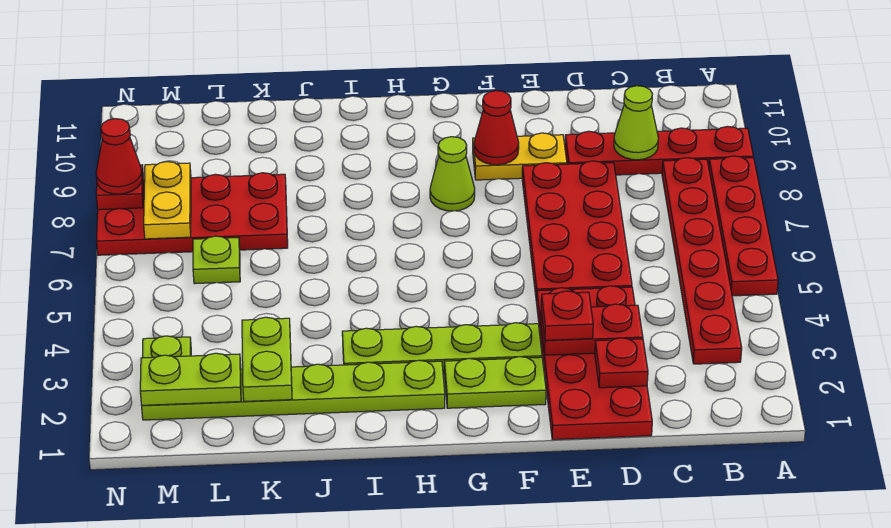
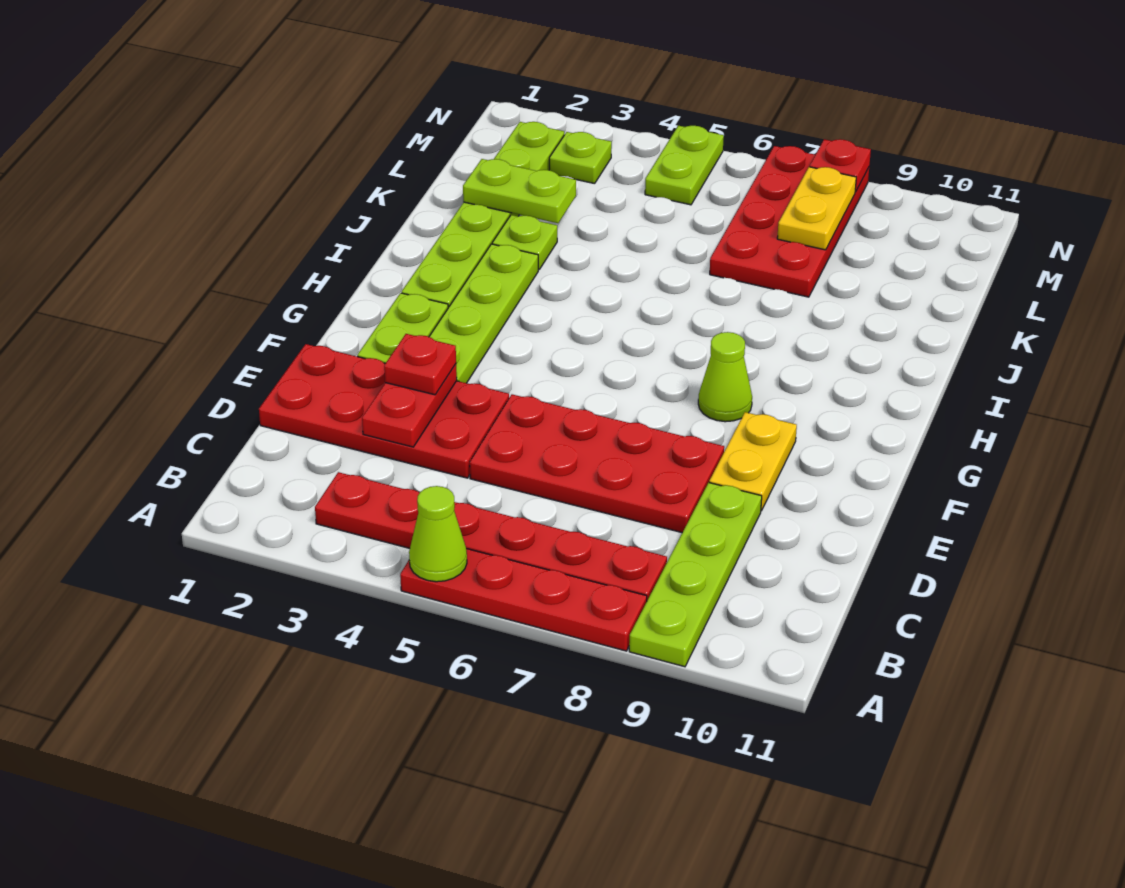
red 1x4 plate [565,126,753,175] -> lime 1x4 plate [629,483,762,667]
lime 1x1 cone [614,86,658,160] -> lime 1x1 cone moved to [409,486,467,582]
red 1x1 plate [595,338,648,388] -> none
red 1x1 cone [474,91,519,165] -> none
lime 1x2 plate [140,353,241,405] -> lime 1x2 plate moved to [645,126,724,205]
lime 1x1 plate [193,236,240,284] -> lime 1x1 plate moved to [492,215,557,270]
yellow 1x2 plate [144,161,191,239] -> yellow 1x2 plate turned to [777,167,856,250]
red 1x1 cone [96,119,142,194] -> none

